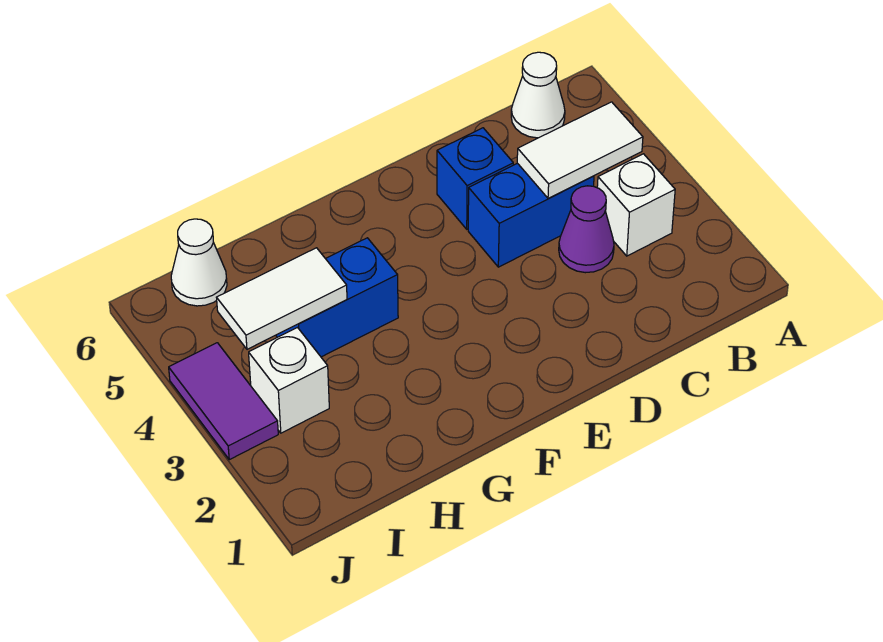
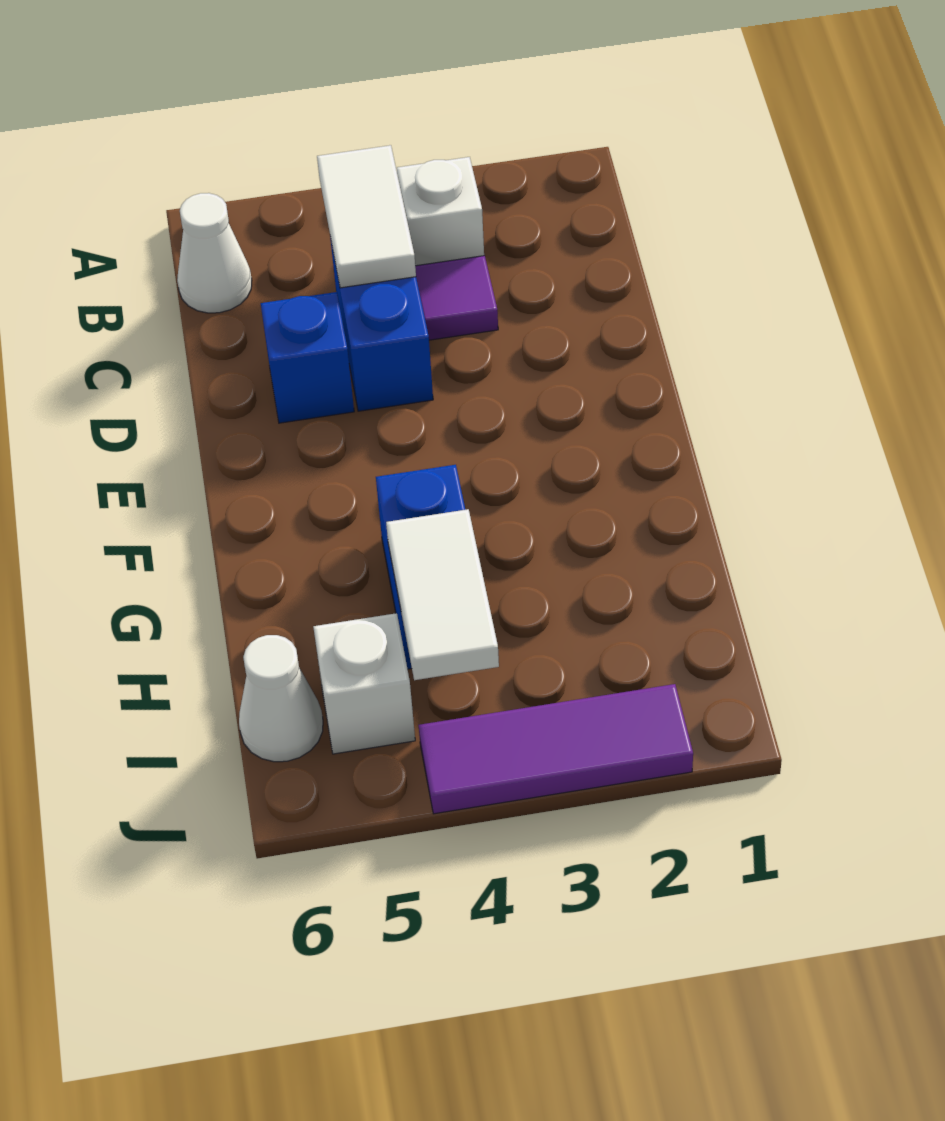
purple 1x1 cone [559,186,614,273] -> purple 1x1 tile [415,256,498,340]
white 1x1 brick [249,328,329,433] -> white 1x1 brick moved to [313,613,415,754]
purple 1x2 tile [169,343,278,460] -> purple 1x3 tile [419,684,693,814]

